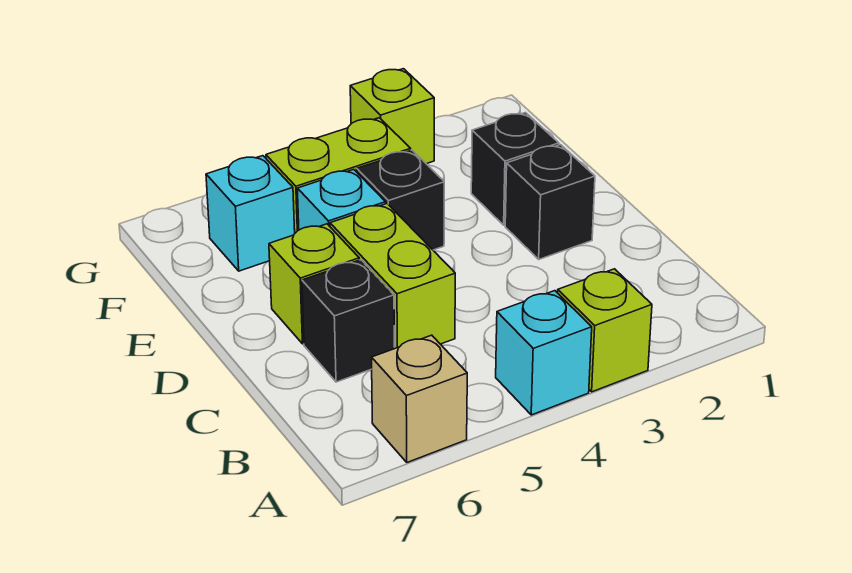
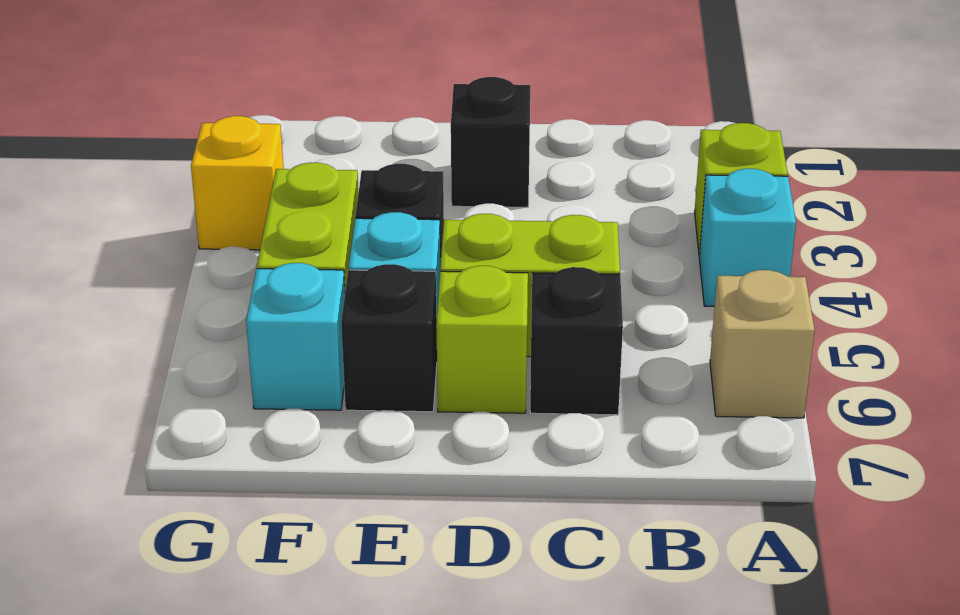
black 1x1 brick [471,113,559,225] -> black 1x1 brick moved to [341,264,437,412]
lime 1x1 brick [350,69,434,164] -> yellow 1x1 brick [191,116,284,250]

